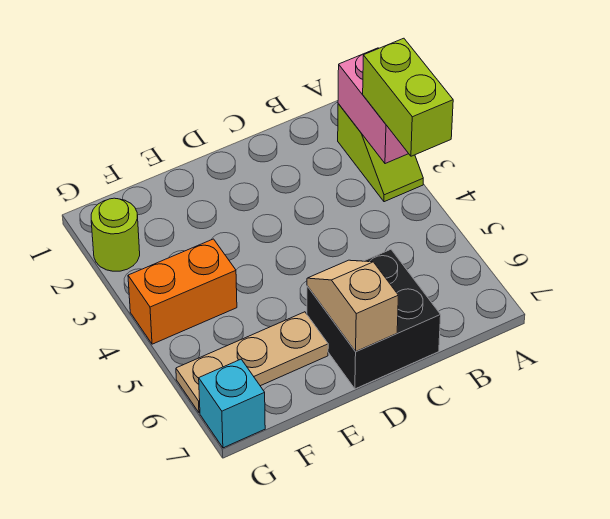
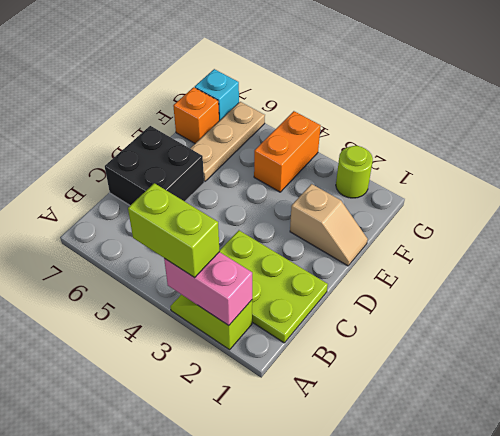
none -> lime 2x3 plate [219,231,328,343]
tan 1x2 slope [307,260,398,352] -> tan 1x2 slope moved to [290,184,368,266]
none -> orange 1x1 brick [173,87,219,143]

